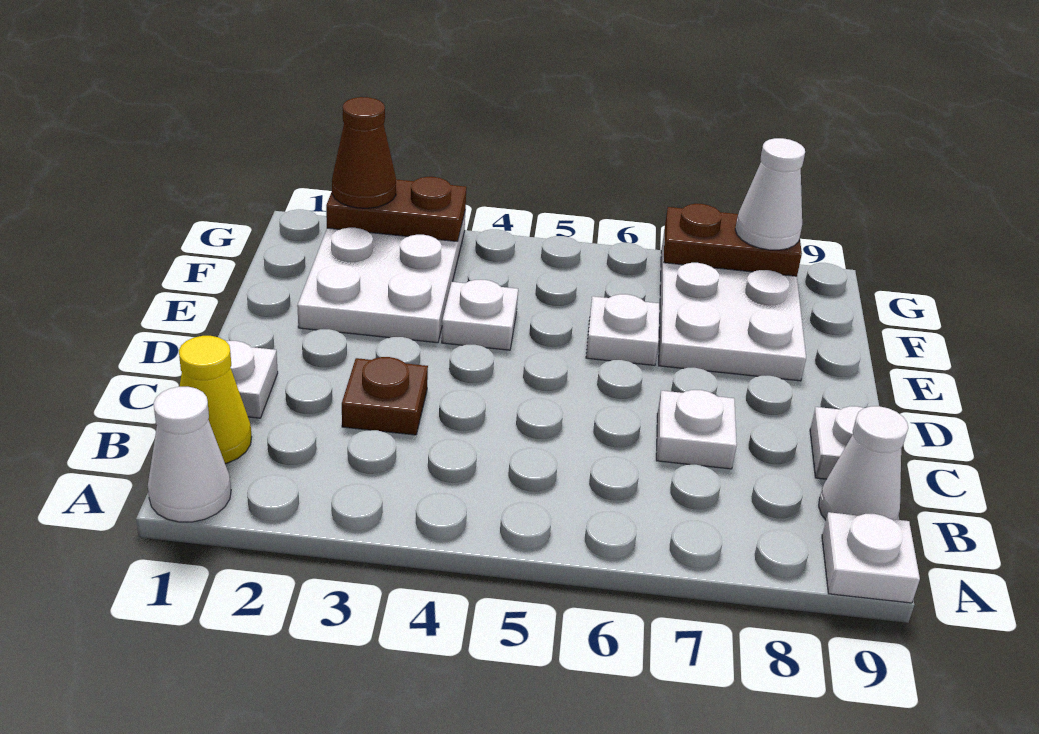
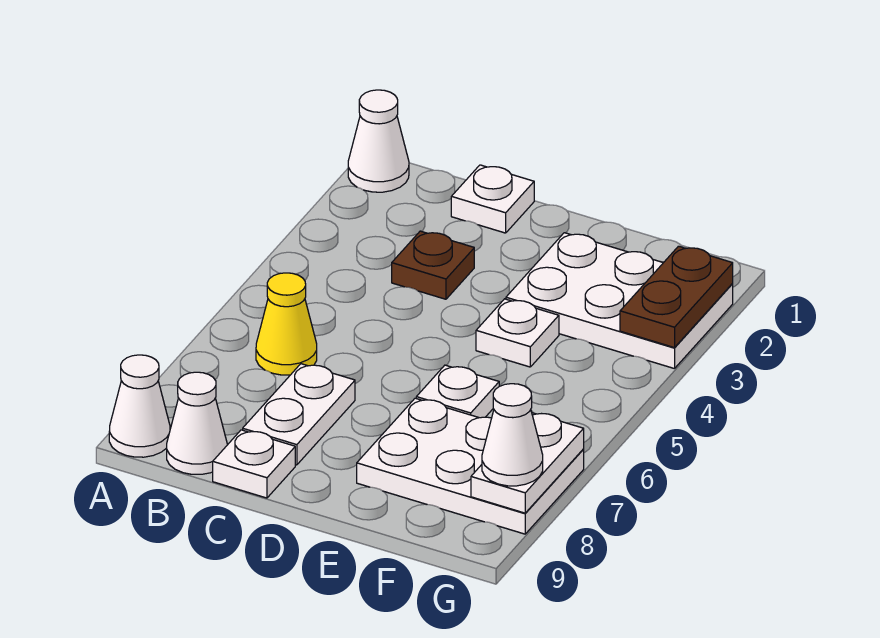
white 1x1 plate [822,512,920,603] -> white 1x1 cone [109,355,170,457]
yellow 1x1 cone [179,336,252,464] -> yellow 1x1 cone moved to [256,273,317,375]
white 1x1 plate [656,390,737,469] -> white 1x2 plate [243,364,355,465]
brown 1x1 cone [332,97,396,208] -> none
brown 1x2 plate [664,204,802,276] -> white 1x2 plate [471,413,584,513]

